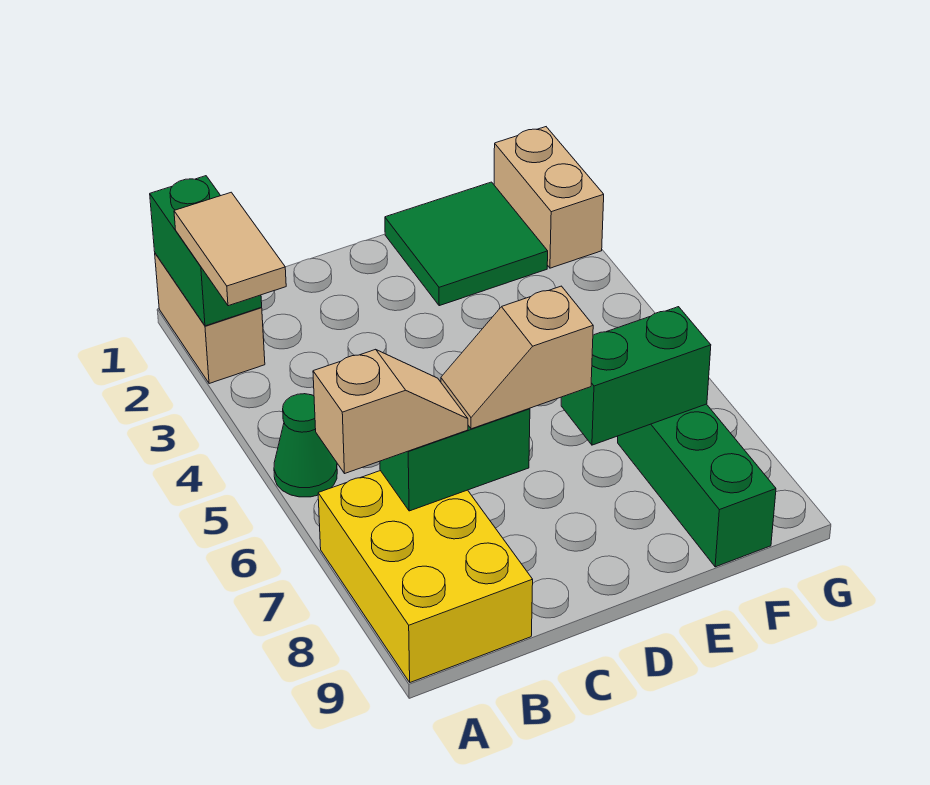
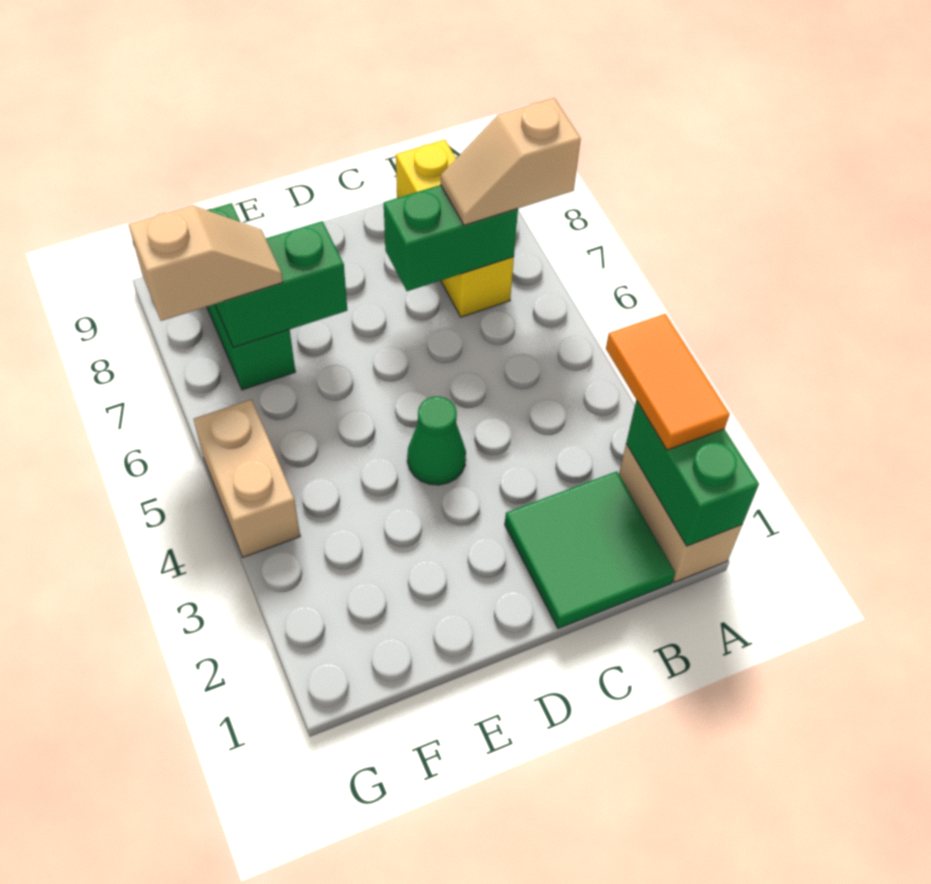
tan 1x2 tile [174,192,286,306] -> orange 1x2 tile [606,314,730,450]
green 1x1 cone [274,394,337,497] -> green 1x1 cone moved to [407,397,466,485]
yellow 2x3 brick [318,471,533,682] -> yellow 1x3 brick [396,140,514,317]
tan 1x2 slope [441,286,593,429] -> tan 1x2 slope moved to [129,205,283,321]
green 2x2 tile [385,182,548,306] -> green 2x2 tile moved to [505,471,675,629]
tan 1x2 brick [494,127,604,268] -> tan 1x2 brick moved to [194,399,300,557]

